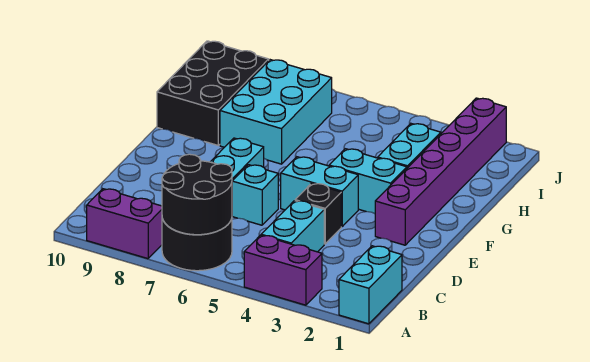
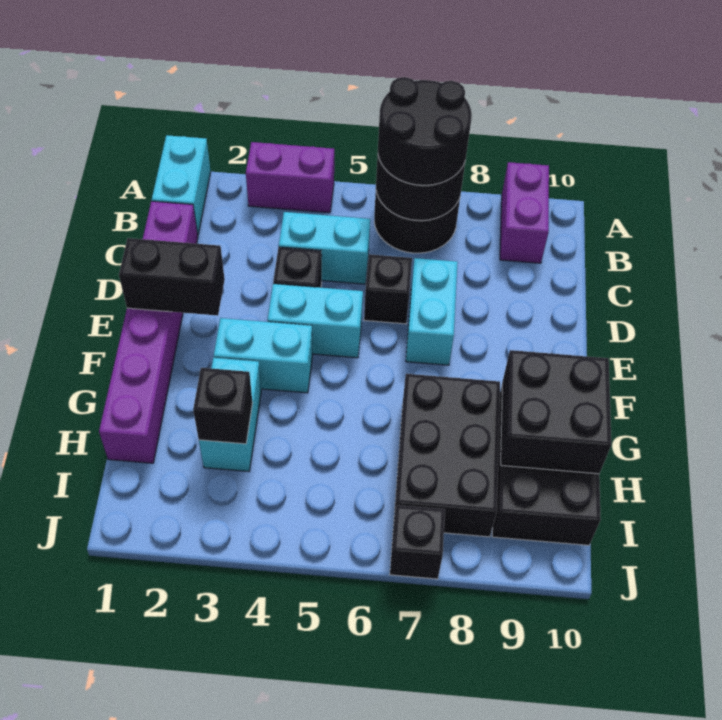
none -> black 2x2 round brick [378,77,472,185]
purple 1x2 brick [87,189,162,259] -> purple 1x2 brick turned to [500,162,549,263]
cyan 1x2 brick [261,201,324,252] -> cyan 1x2 brick turned to [279,212,370,284]
cyan 1x1 brick [232,165,278,225] -> black 1x1 brick [364,254,412,324]
none -> black 1x2 brick [119,238,225,316]
purple 1x6 brick [375,98,506,245] -> purple 1x6 brick moved to [99,201,198,463]
cyan 2x3 brick [220,60,332,164] -> black 2x3 brick [393,374,500,537]
none -> black 2x2 brick [501,350,611,474]
none -> black 1x1 brick [193,368,253,444]
none -> black 1x1 brick [390,505,445,579]

